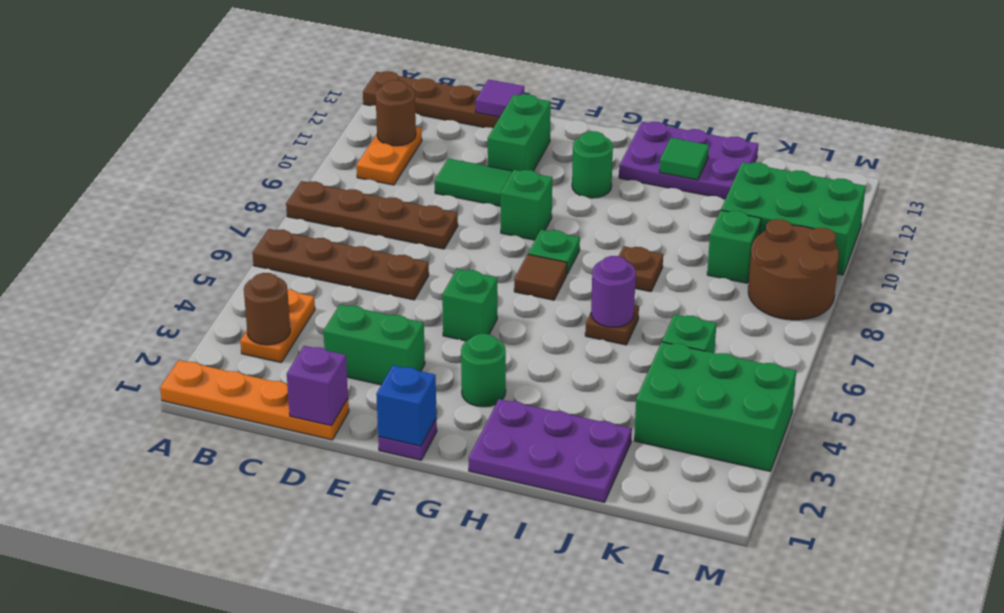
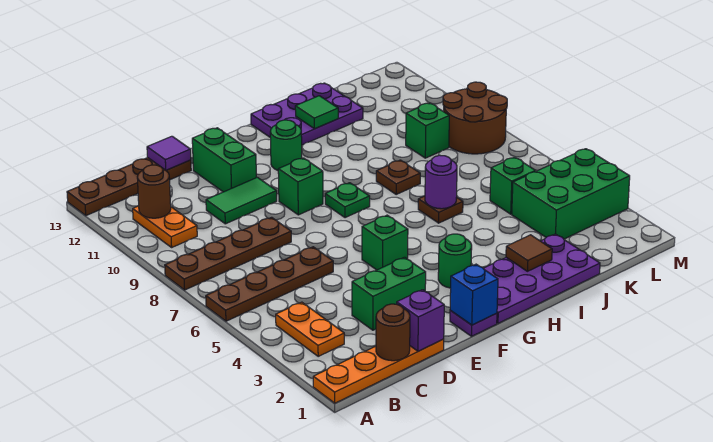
brown 1x1 round brick [244,273,290,345] -> brown 1x1 round brick moved to [376,304,410,361]
brown 1x1 tile [514,254,567,300] -> brown 1x1 tile moved to [506,235,552,271]
purple 2x3 plate [469,399,632,502] -> purple 2x4 plate [483,234,600,323]
green 2x3 brick [721,162,866,275] -> none

